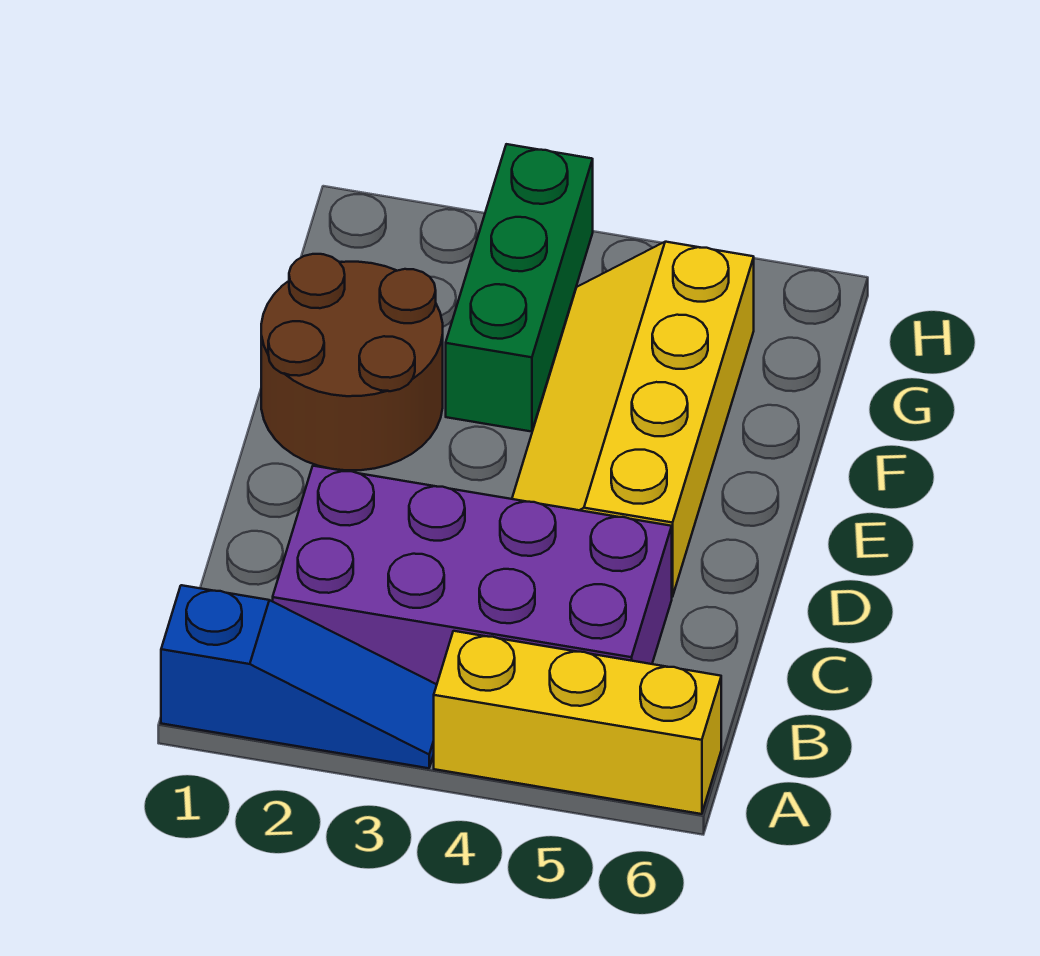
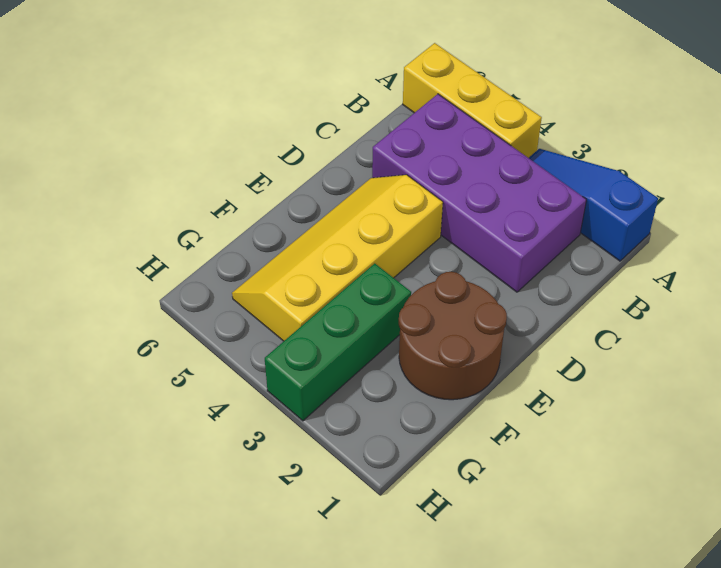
yellow 2x4 slope [512,242,754,597] -> yellow 2x4 slope turned to [232,175,443,341]

